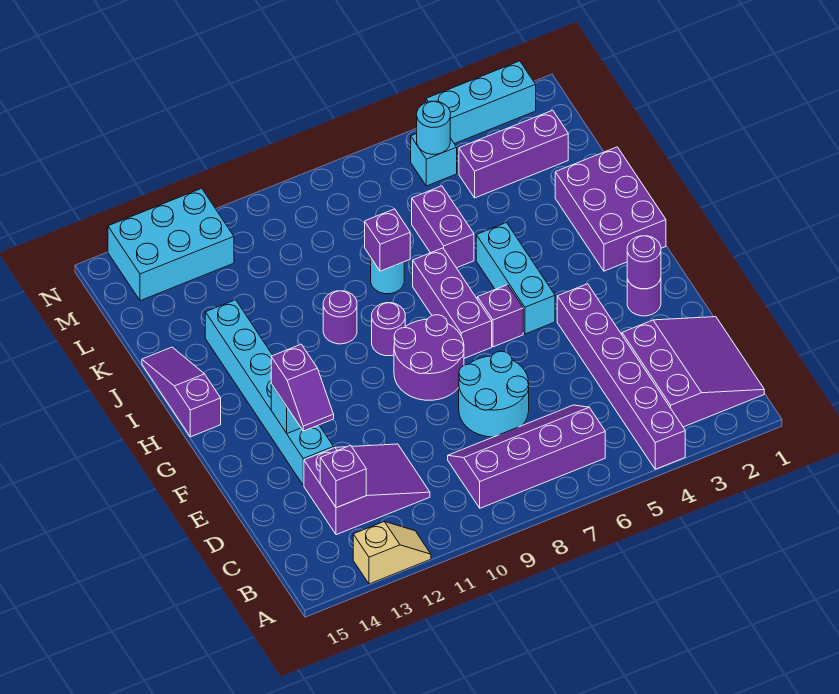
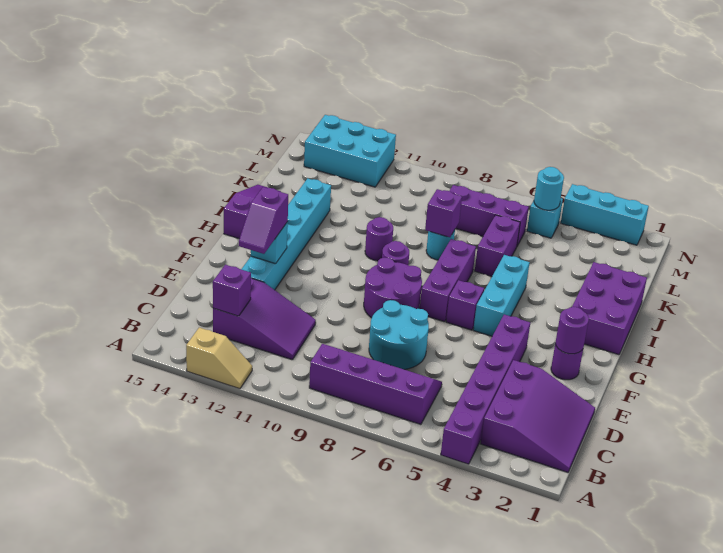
purple 1x3 brick [459,110,568,198] -> purple 1x3 brick moved to [450,185,529,246]

